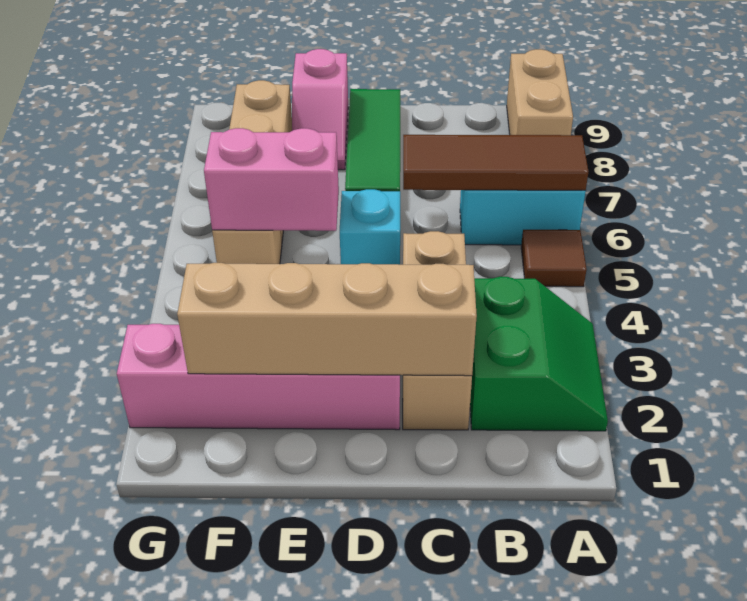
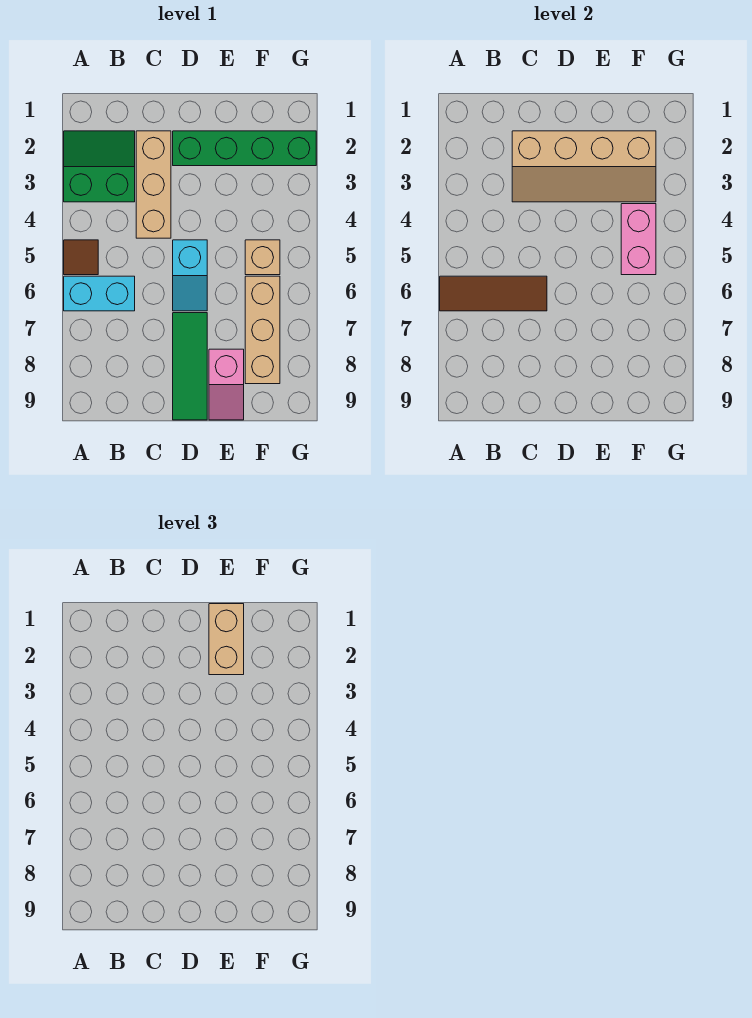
green 2x2 slope [470,277,608,431] -> green 2x2 slope turned to [64,131,135,202]
tan 1x2 brick [507,49,573,135] -> tan 1x2 brick moved to [209,604,244,675]
pink 1x4 brick [117,324,400,430] -> green 1x4 brick [173,131,316,166]
pink 1x2 brick [204,128,339,231] -> pink 1x2 brick turned to [621,204,656,275]
pink 1x2 slope [292,49,348,170] -> pink 1x2 slope turned to [209,349,244,420]

